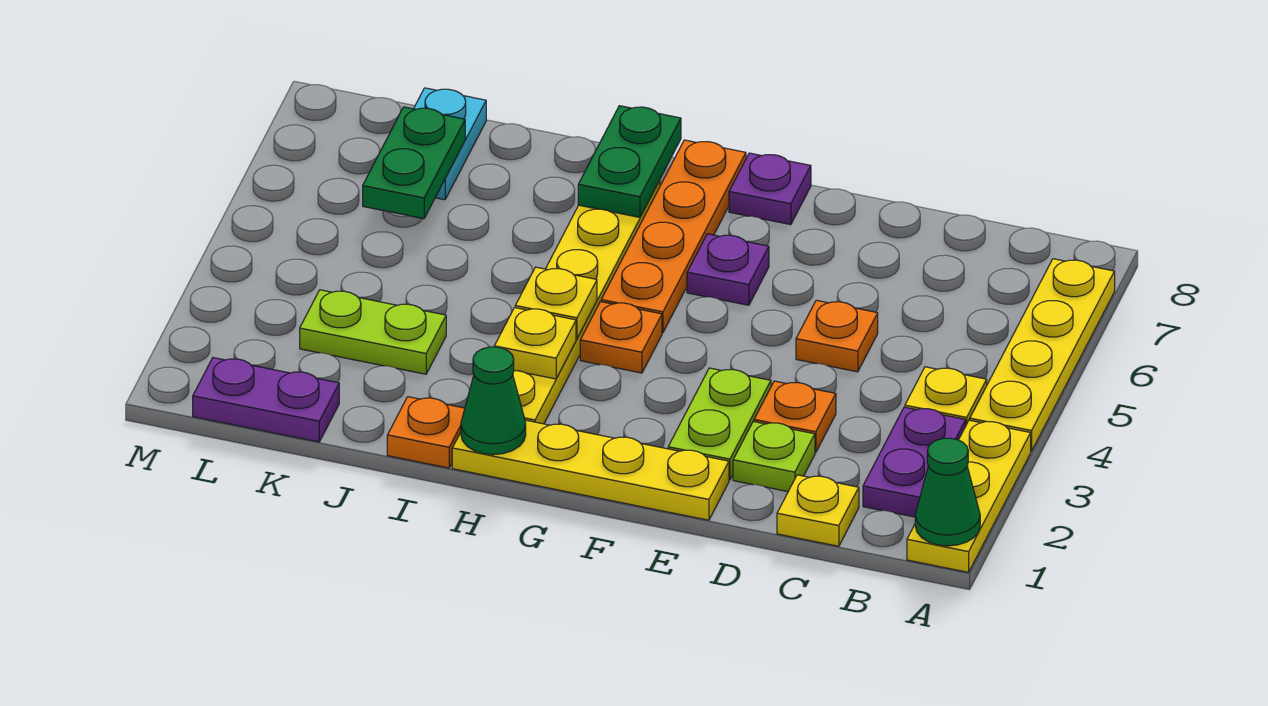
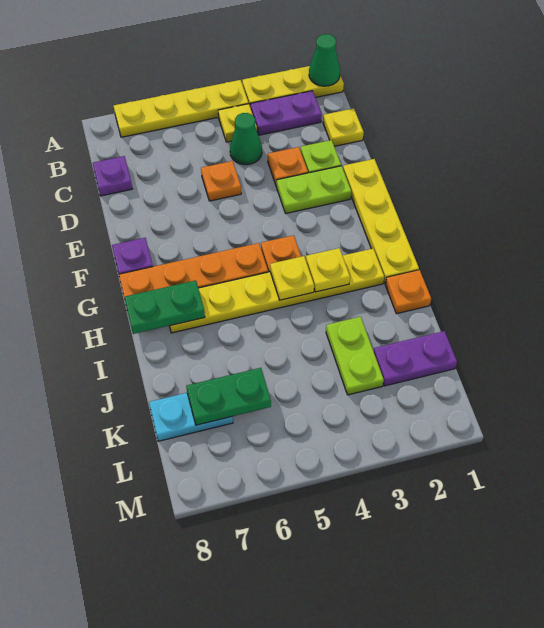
purple 1x1 plate [687,234,769,305] -> purple 1x1 plate moved to [93,156,132,196]
green 1x1 cone [461,347,526,455] -> green 1x1 cone moved to [230,113,262,165]
purple 1x2 plate [193,358,339,442] -> purple 1x2 plate turned to [374,331,457,386]

